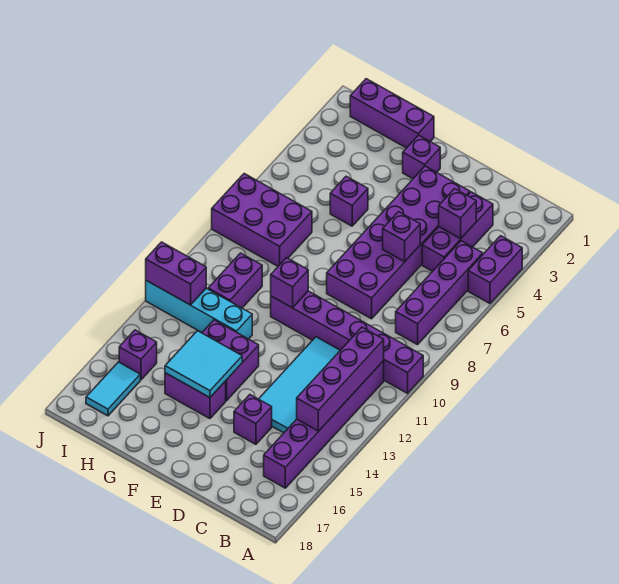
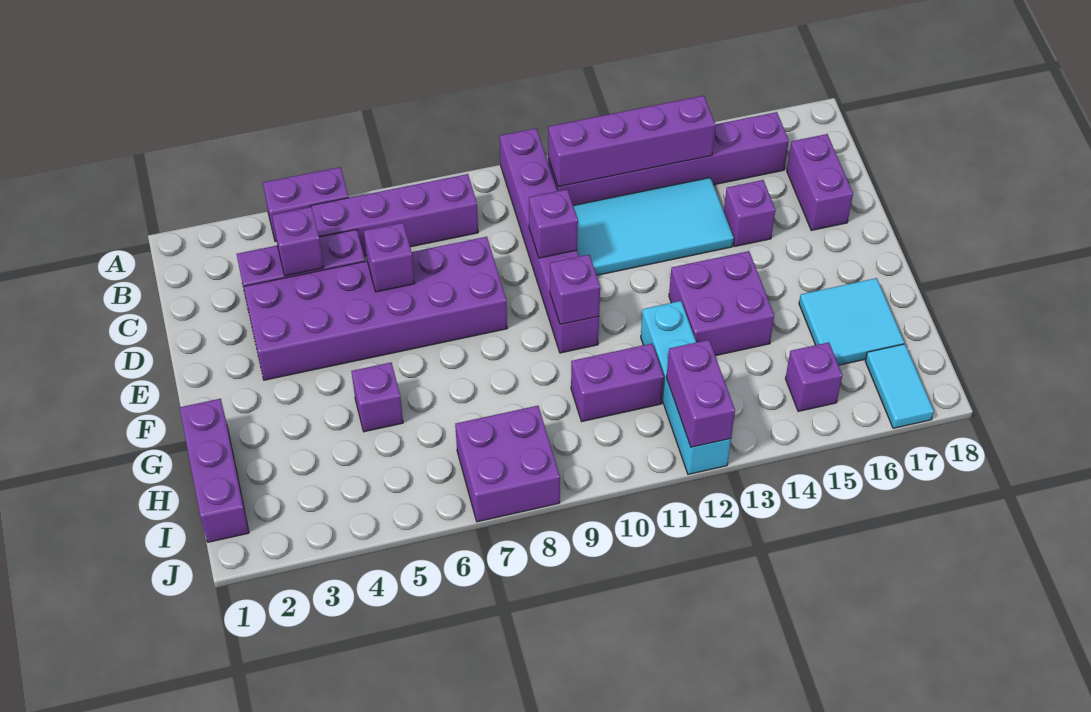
purple 1x1 brick [403,135,440,179] -> purple 1x1 brick moved to [529,189,578,258]
cyan 2x2 tile [165,331,242,398] -> cyan 2x2 tile moved to [799,278,904,365]
purple 1x2 brick [165,373,226,419] -> purple 1x2 brick moved to [787,134,853,230]
purple 2x3 brick [212,174,312,266] -> purple 2x2 brick [455,406,560,522]
cyan 1x2 tile [86,362,140,416] -> cyan 1x2 tile turned to [865,344,934,428]

